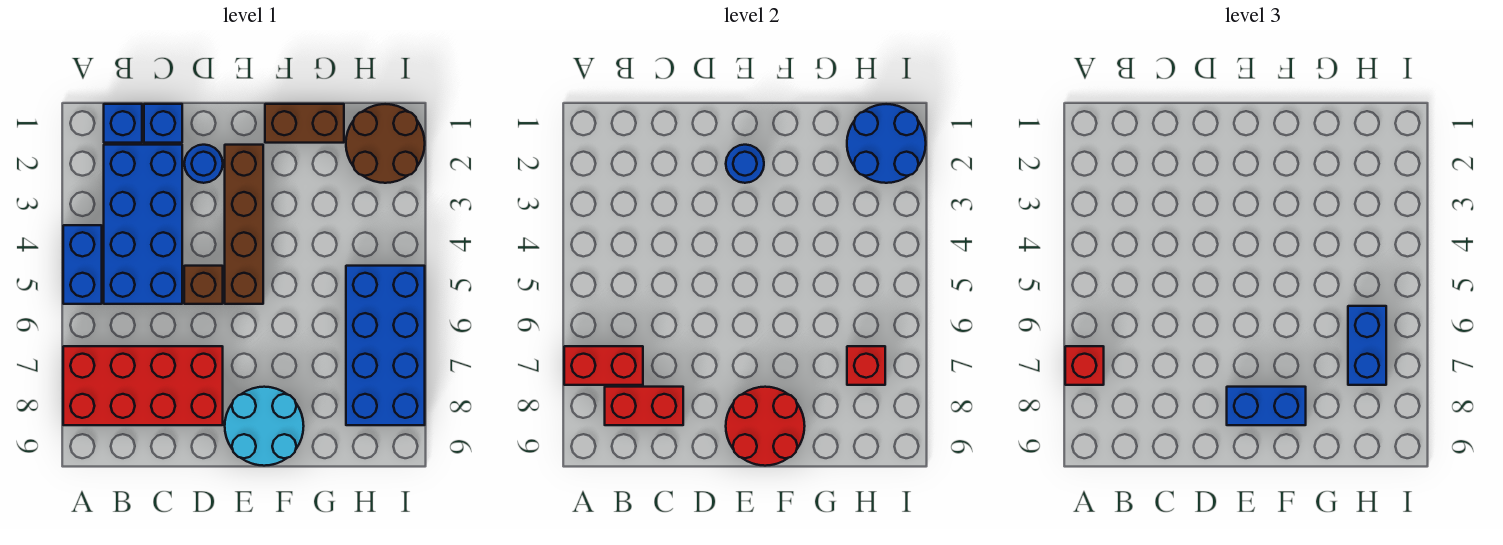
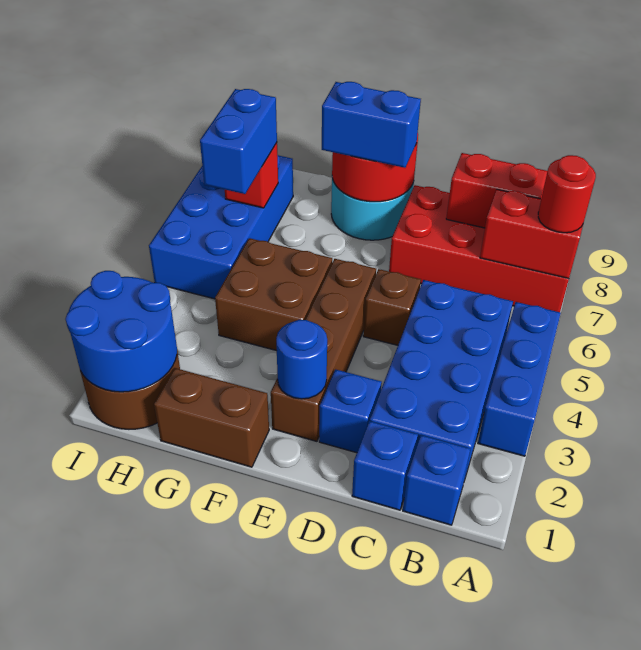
blue 1x2 brick [63,225,102,304] -> blue 1x3 brick [478,302,561,456]
red 1x1 brick [1065,346,1104,385] -> red 1x1 round brick [538,155,596,233]
blue 1x1 round brick [184,145,223,183] -> blue 1x1 brick [319,369,382,453]
none -> brown 2x2 brick [215,238,332,351]

